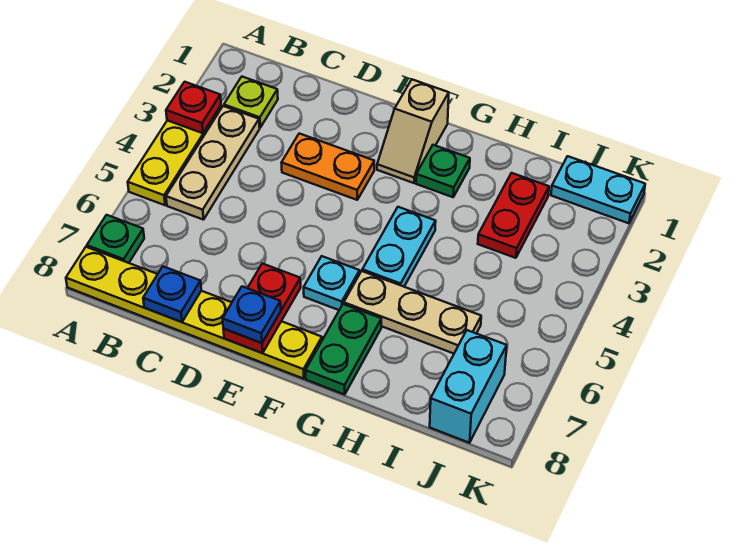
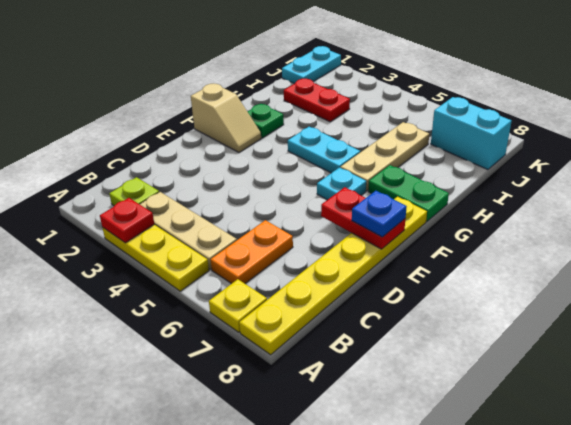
green 1x1 plate [87,215,144,263] -> yellow 1x1 plate [209,279,267,332]
blue 1x1 plate [143,266,201,322] -> none
orange 1x2 plate [282,133,374,200] -> orange 1x2 plate moved to [211,220,293,284]

